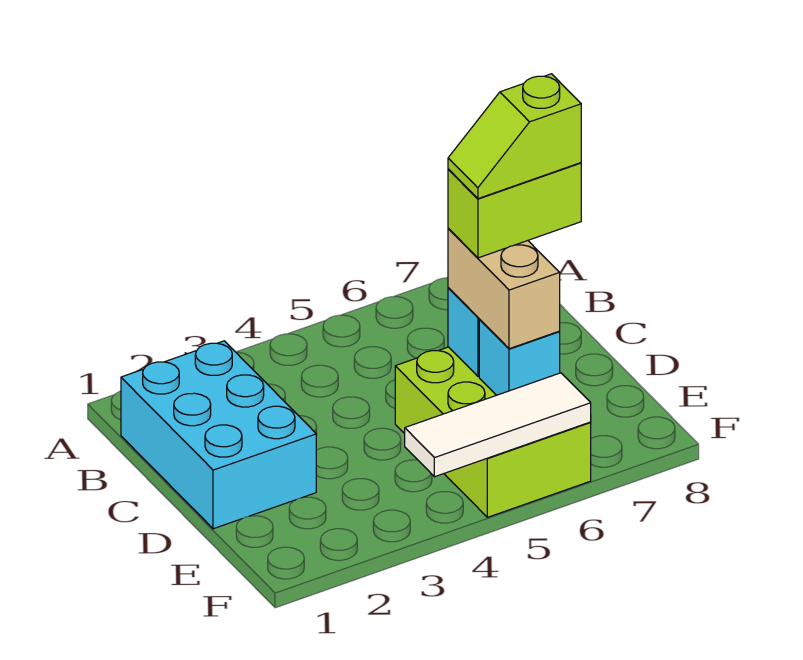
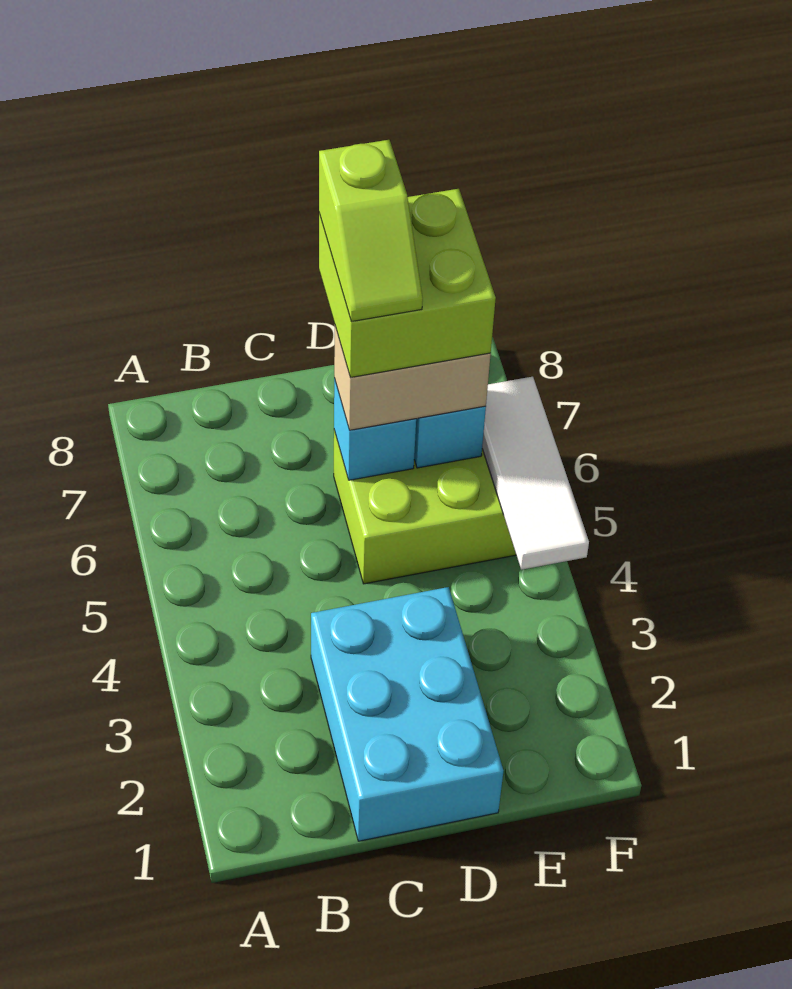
cyan 2x3 brick [121,341,316,529] -> cyan 2x3 brick turned to [311,587,503,841]
lime 1x2 brick [448,163,581,258] -> lime 2x2 brick [319,189,496,378]

